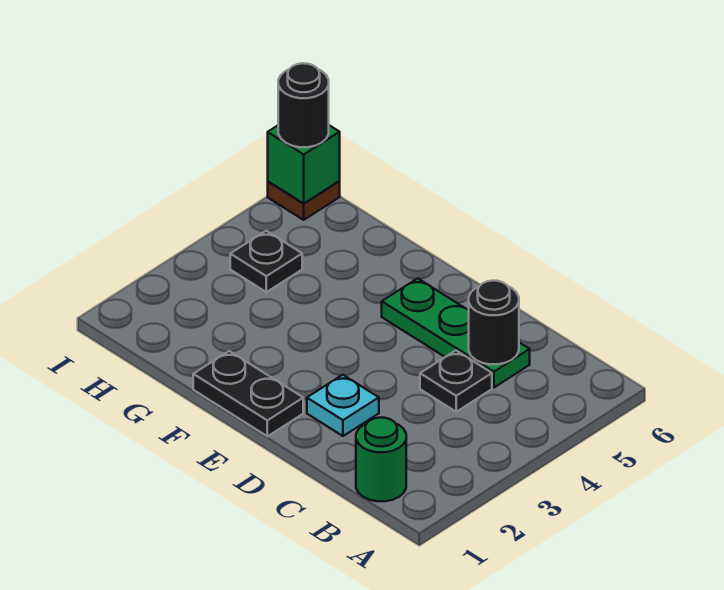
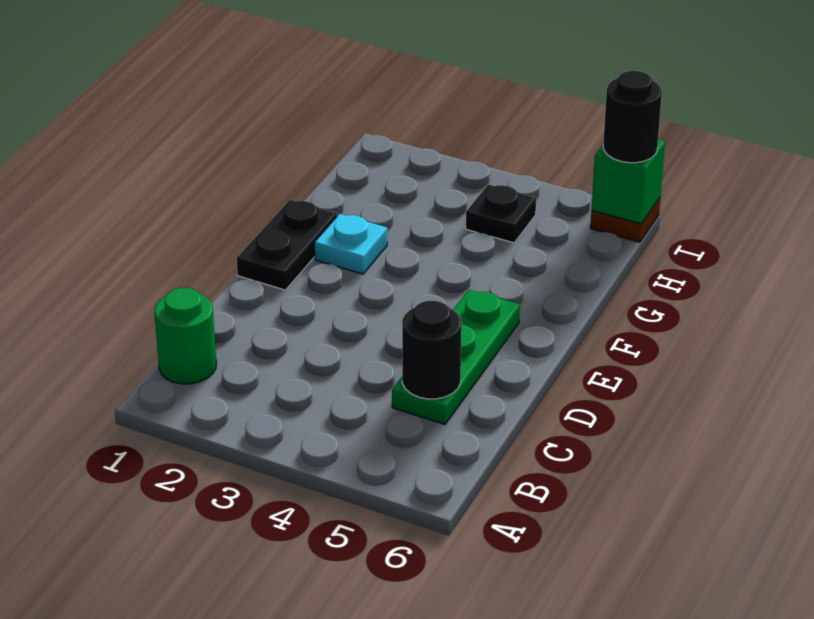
black 1x1 plate [420,351,492,412] -> none
cyan 1x1 plate [307,375,379,436] -> cyan 1x1 plate moved to [314,214,387,274]

